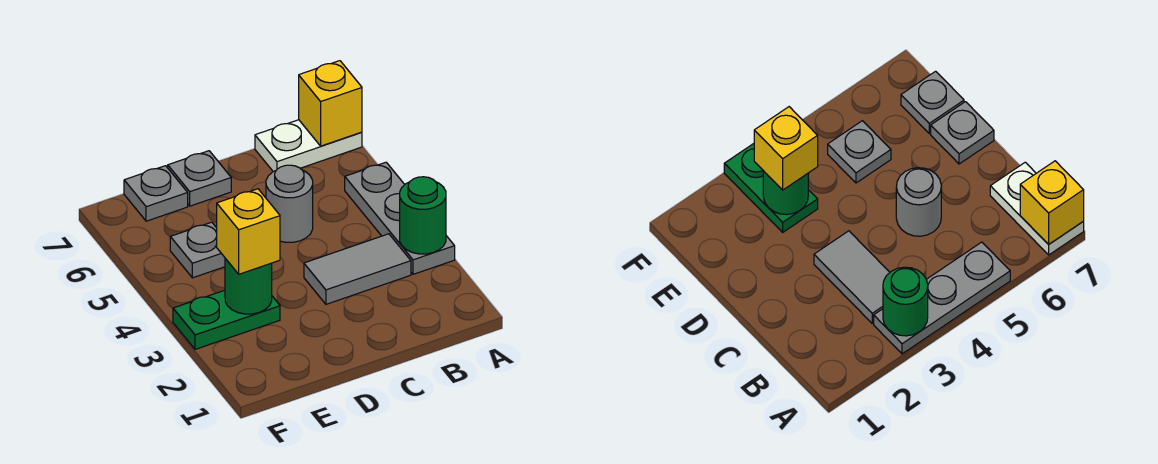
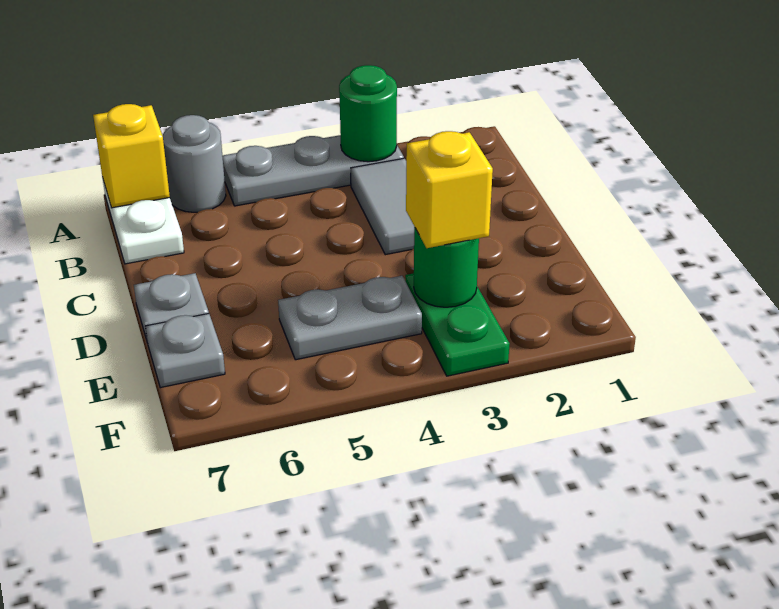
grey 1x1 round brick [266,165,313,242] -> grey 1x1 round brick moved to [162,115,226,212]
grey 1x1 plate [170,222,225,278] -> grey 1x2 plate [278,276,422,360]

